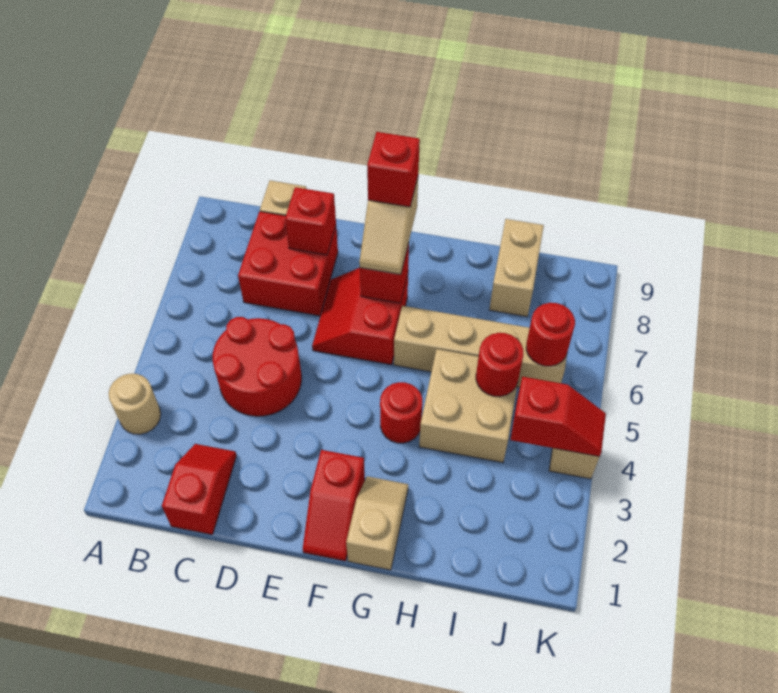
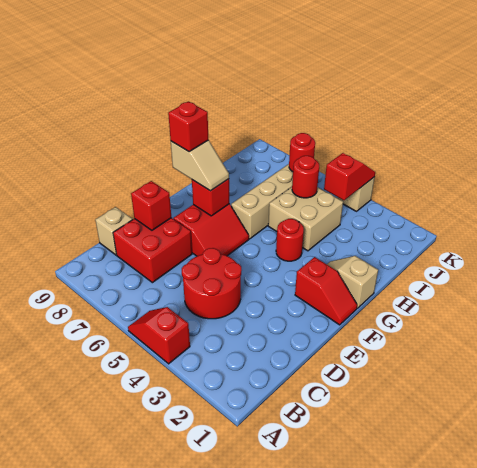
tan 1x1 round brick [109,374,161,434] -> none
red 1x2 slope [162,444,237,535] -> red 1x2 slope moved to [128,307,190,364]
red 2x2 slope [312,268,408,365] -> red 2x2 slope turned to [173,204,249,256]
tan 1x2 brick [489,219,544,317] -> none

